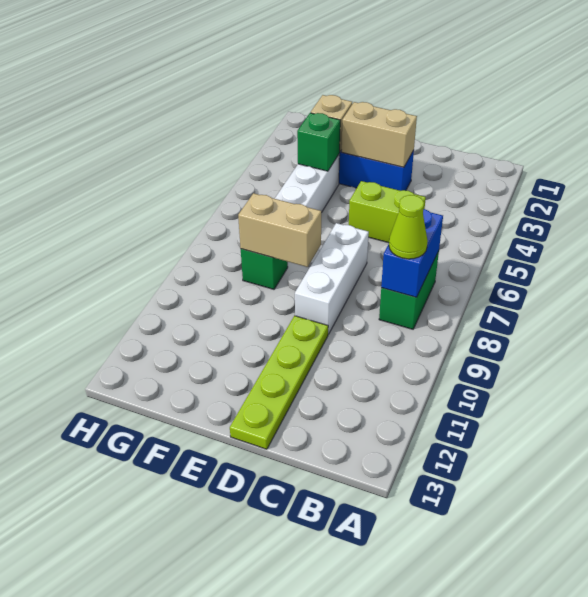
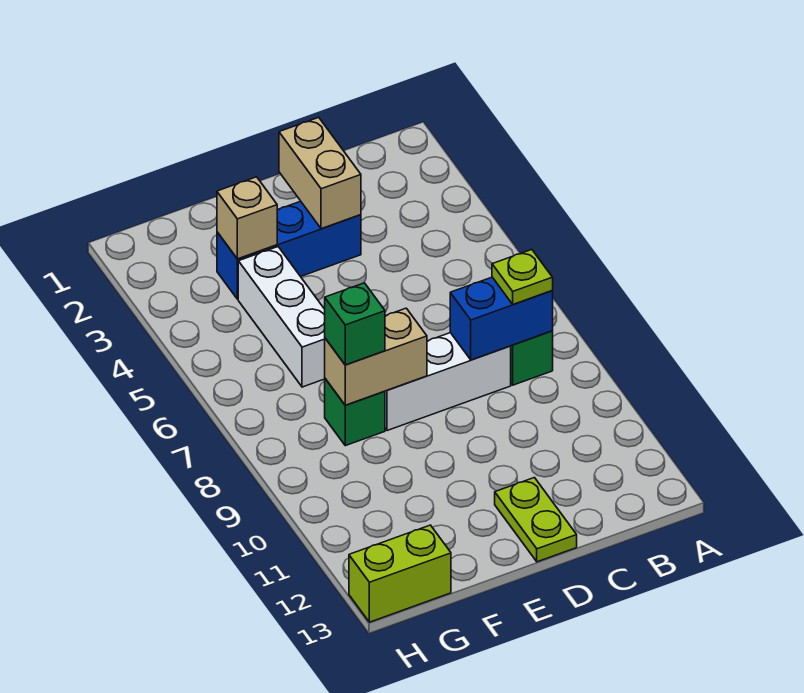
blue 1x2 brick [381,209,443,297] -> blue 1x2 brick turned to [450,277,553,360]
lime 1x1 cone [389,195,428,259] -> lime 1x1 plate [492,250,553,304]
lime 1x2 brick [349,181,426,243] -> lime 1x2 brick moved to [349,525,451,622]
tan 1x2 brick [342,102,417,167] -> tan 1x2 brick turned to [279,117,361,229]
white 1x3 brick [295,223,369,334] -> white 1x3 brick turned to [385,333,511,431]
lime 1x4 plate [230,316,328,449] -> lime 1x2 plate [495,478,577,562]
green 1x1 brick [297,113,340,171] -> green 1x1 brick moved to [325,283,385,365]

